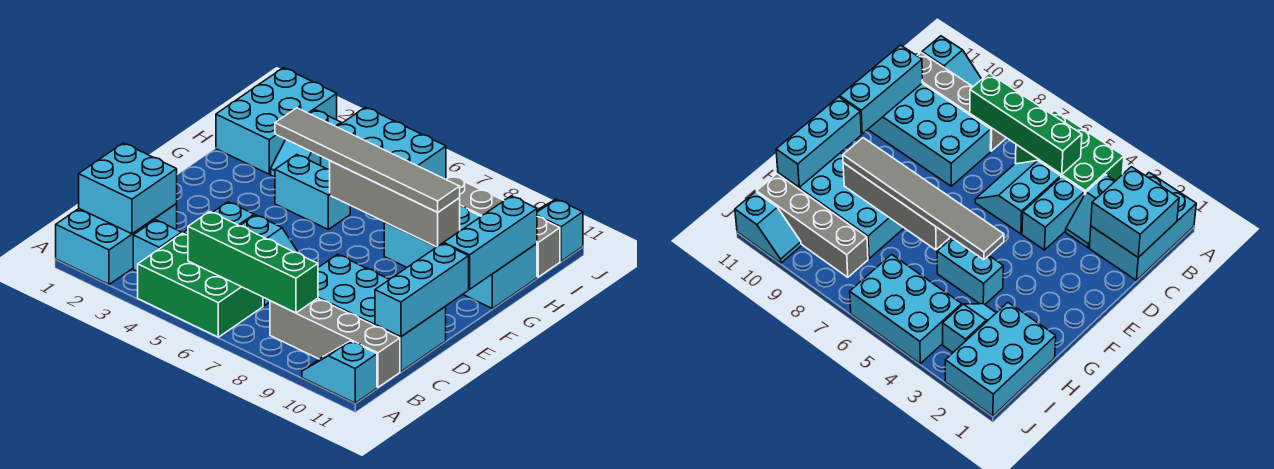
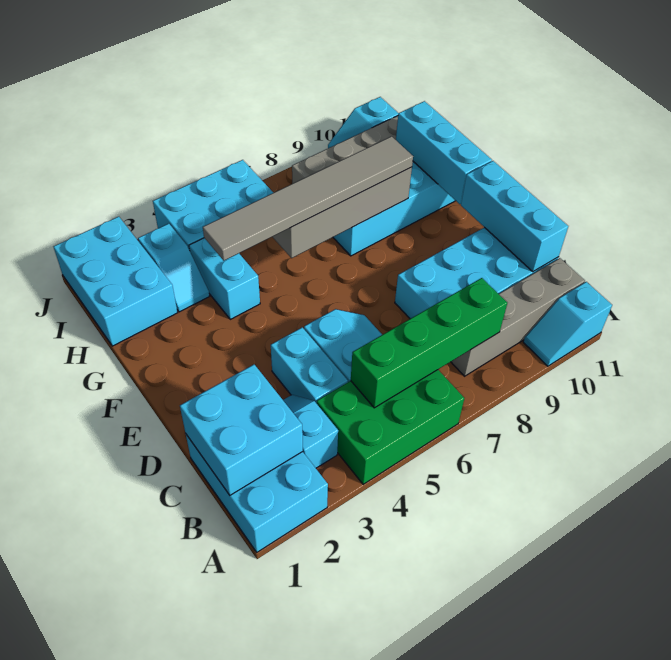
cyan 1x2 brick [275,155,350,229] -> cyan 1x2 brick turned to [189,238,260,319]

